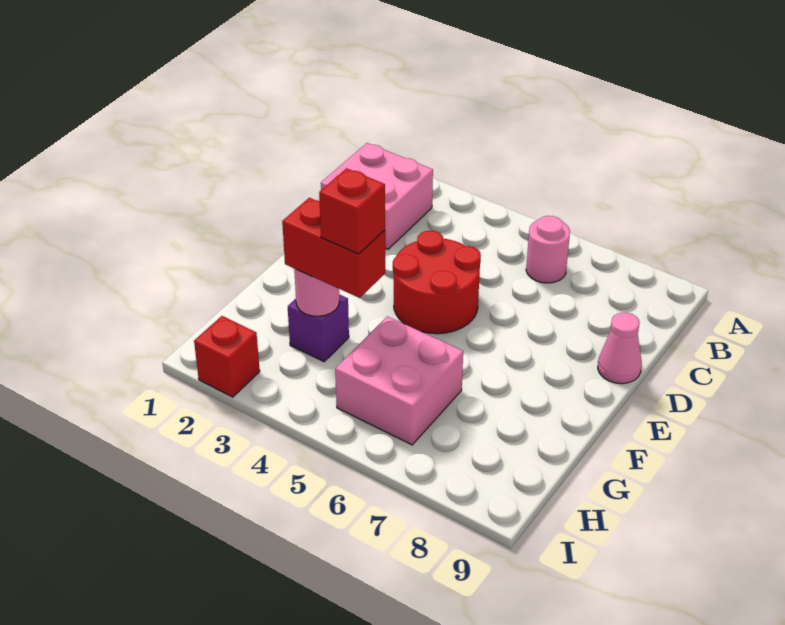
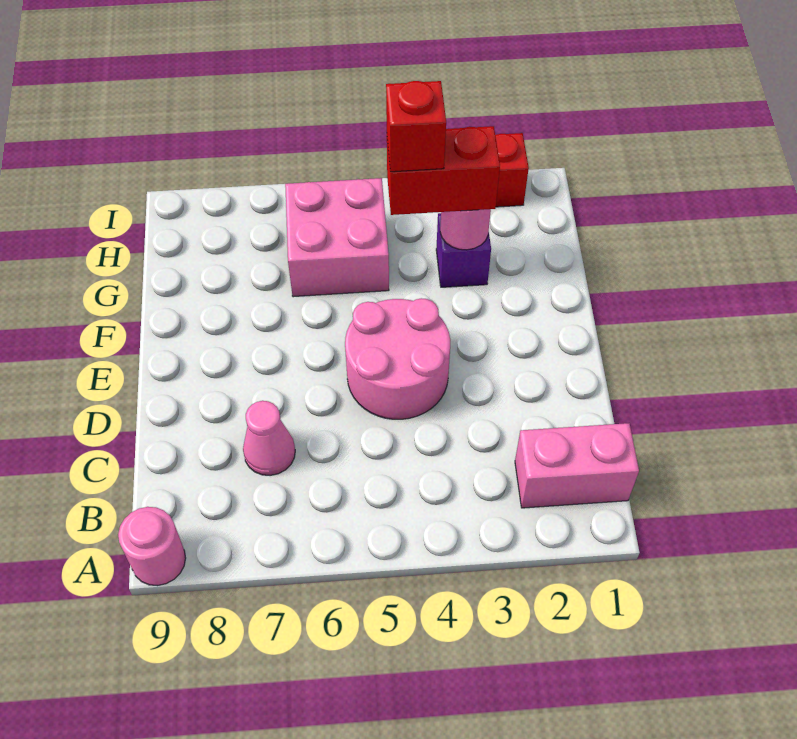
pink 2x2 brick [321,143,433,249] -> pink 1x2 brick [515,423,639,508]
pink 1x1 round brick [526,216,570,283] -> pink 1x1 round brick moved to [118,507,186,586]
red 2x2 round brick [393,231,481,334] -> pink 2x2 round brick [345,298,450,419]
pink 1x1 cone [598,313,642,384] -> pink 1x1 cone moved to [243,401,295,475]

